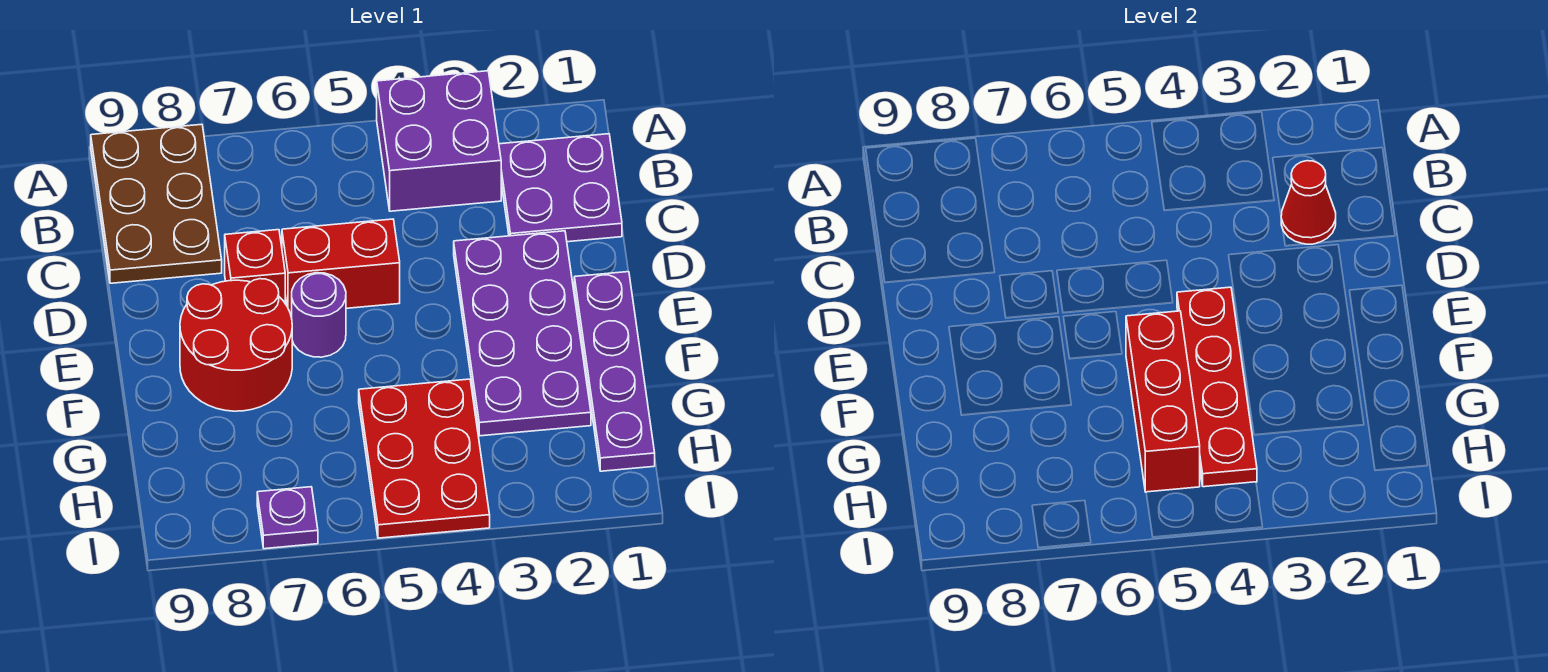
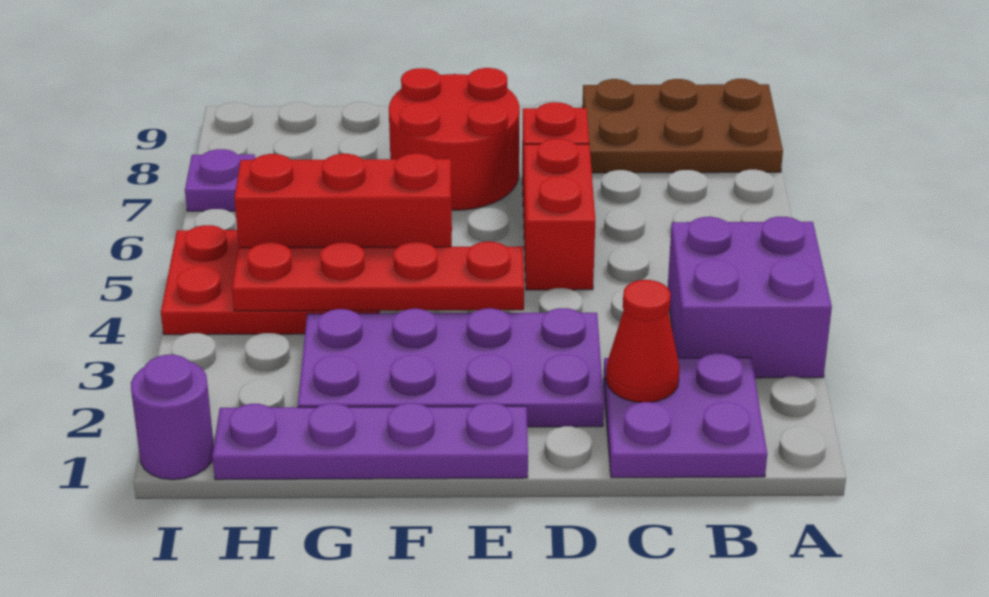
purple 1x1 round brick [292,273,346,357] -> purple 1x1 round brick moved to [131,355,214,480]

